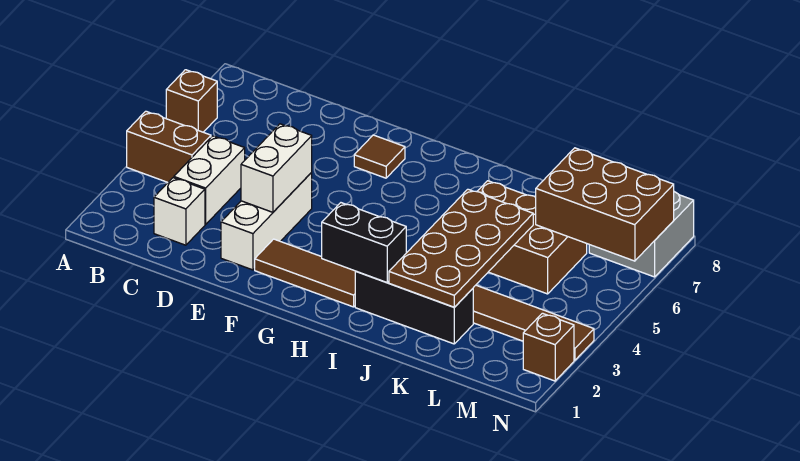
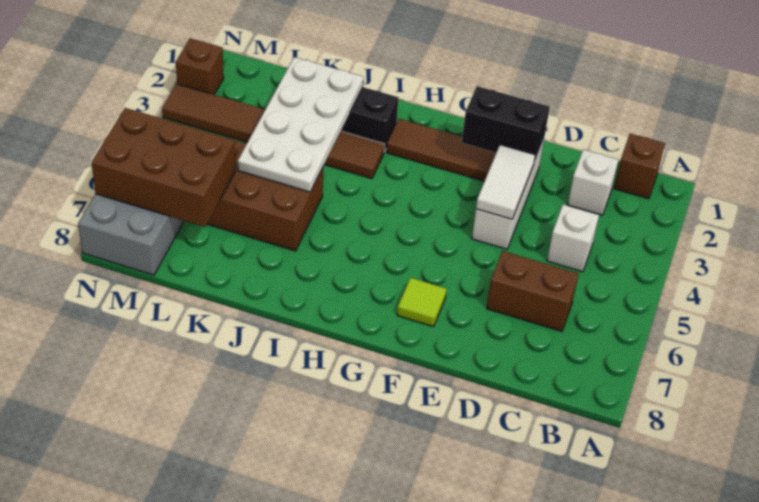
brown 1x2 brick [127,111,211,182] -> brown 1x2 brick moved to [486,251,578,331]
brown 1x1 brick [166,70,217,132] -> brown 1x1 brick moved to [614,134,665,199]
white 1x2 brick [174,136,245,224] -> white 1x1 brick [547,205,599,272]
white 1x2 brick [241,124,312,212] -> white 1x2 tile [476,145,535,219]
brown 1x1 tile [354,135,405,178] -> lime 1x1 tile [397,278,447,327]
black 1x2 brick [322,203,406,283] -> black 1x2 brick moved to [462,86,550,163]
brown 2x4 plate [389,189,533,307] -> white 2x4 plate [238,57,363,192]

